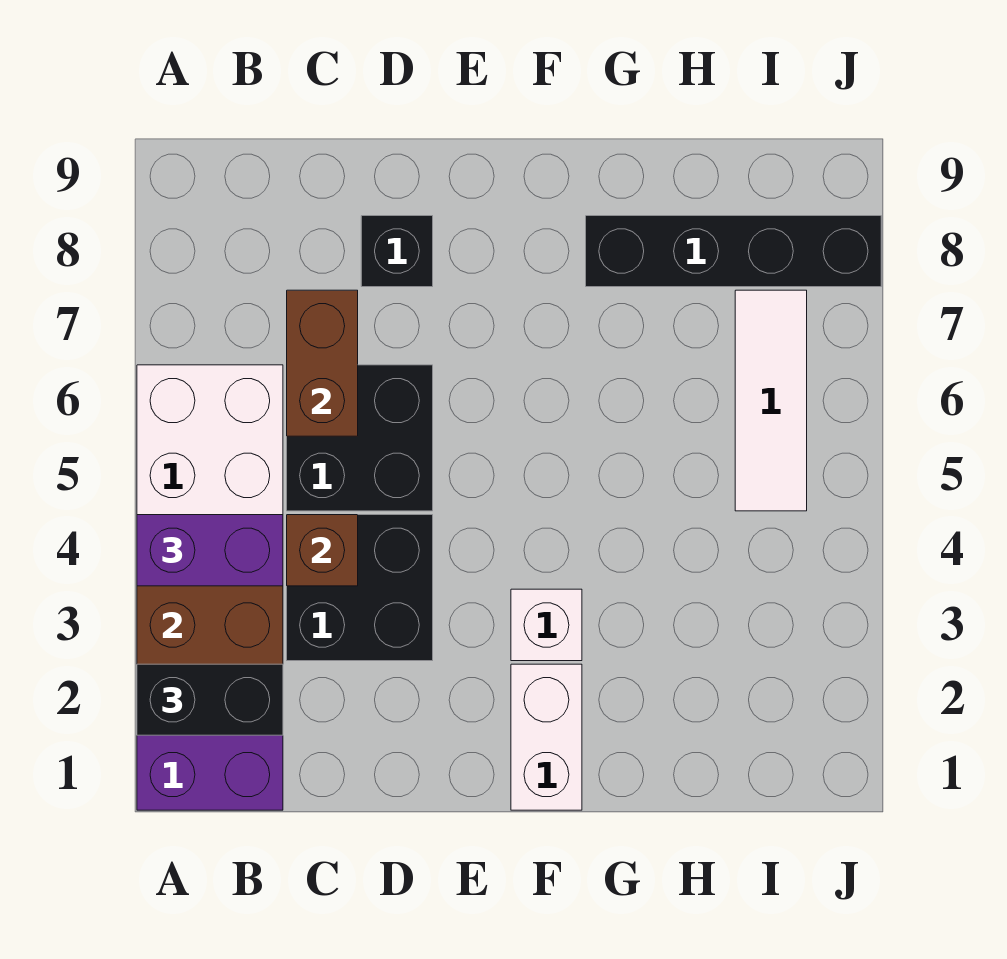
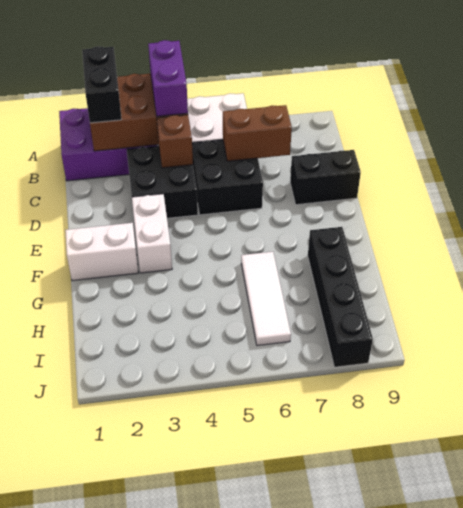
black 1x1 brick [361,216,433,287] -> black 1x2 brick [290,150,361,205]
white 1x1 brick [511,589,582,661] -> white 1x2 brick [132,194,172,273]
white 1x3 tile [735,290,807,511] -> white 1x3 tile turned to [241,252,291,346]

